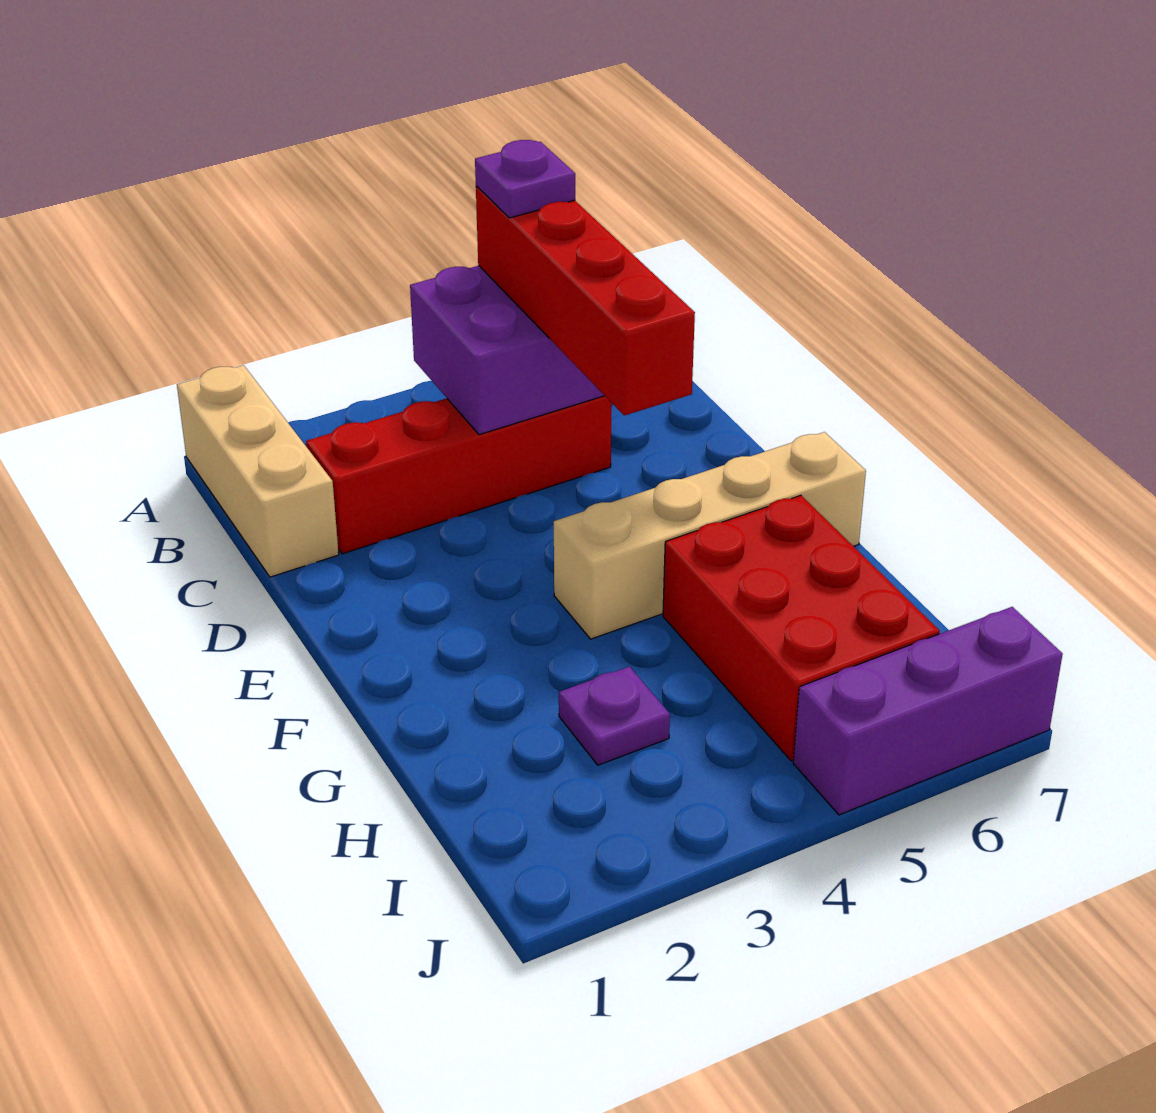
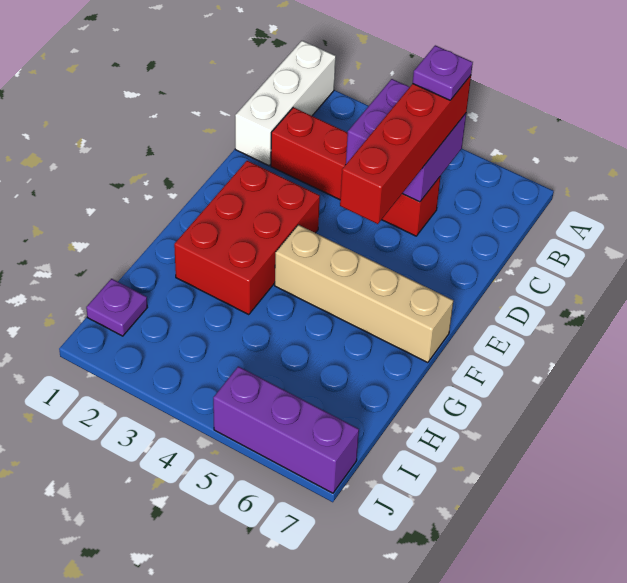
tan 1x3 brick [177,365,339,577] -> white 1x3 brick [235,41,336,166]
red 2x3 brick [663,495,940,761] -> red 2x3 brick moved to [174,161,320,315]
purple 1x1 plate [559,666,670,765] -> purple 1x1 plate moved to [86,279,147,336]

